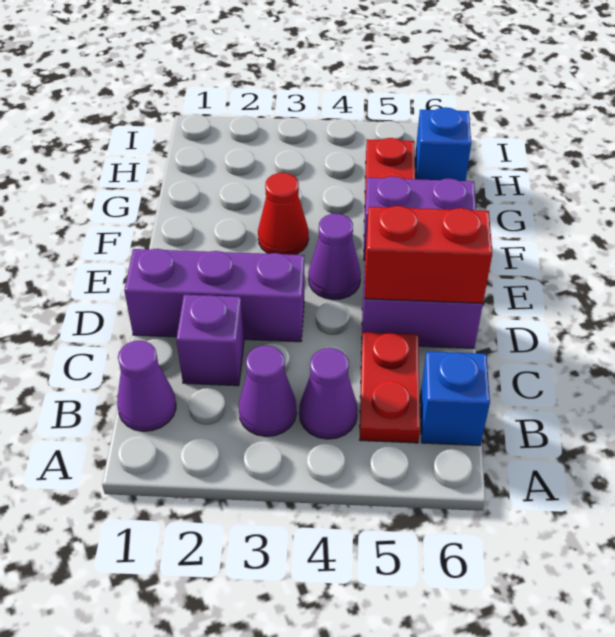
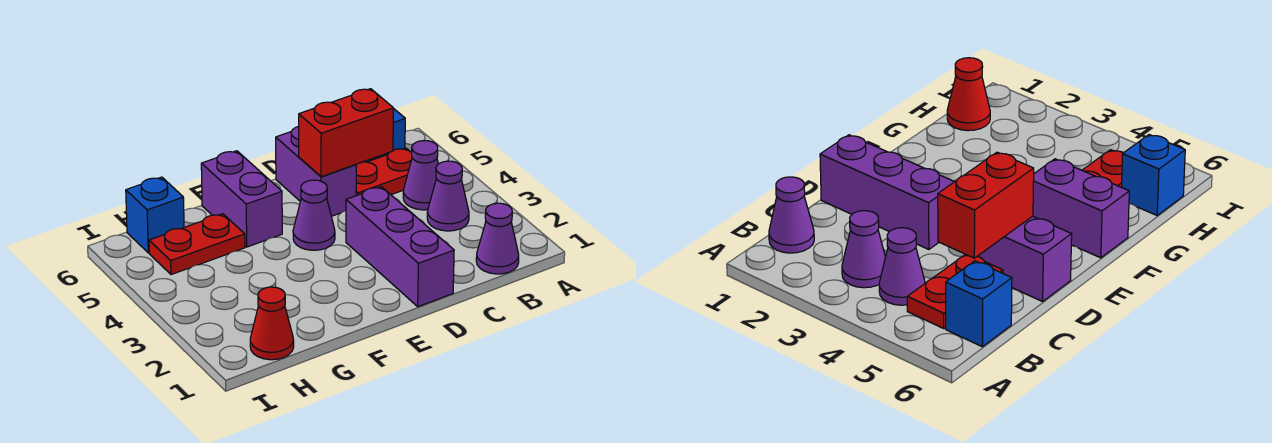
purple 1x1 brick [176,295,244,386] -> none
red 1x2 brick [364,206,492,303] -> red 1x2 brick turned to [299,89,393,177]
red 1x1 cone [258,173,309,255] -> red 1x1 cone moved to [250,287,294,360]

